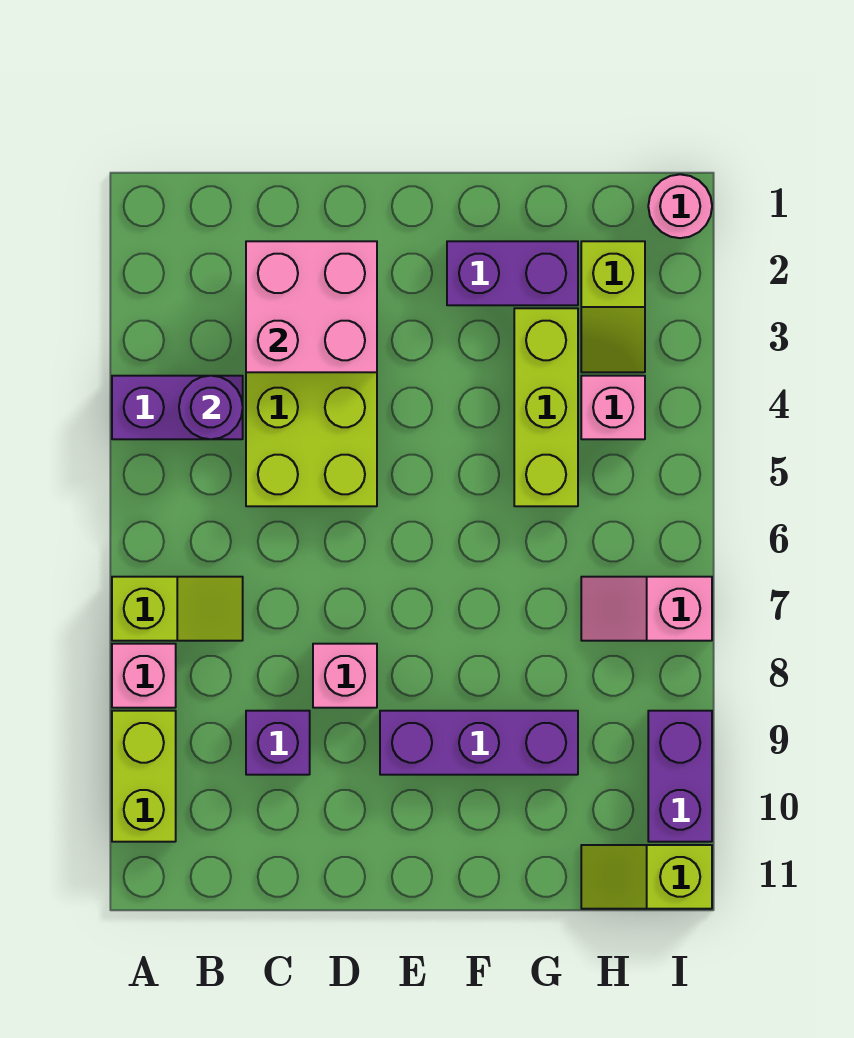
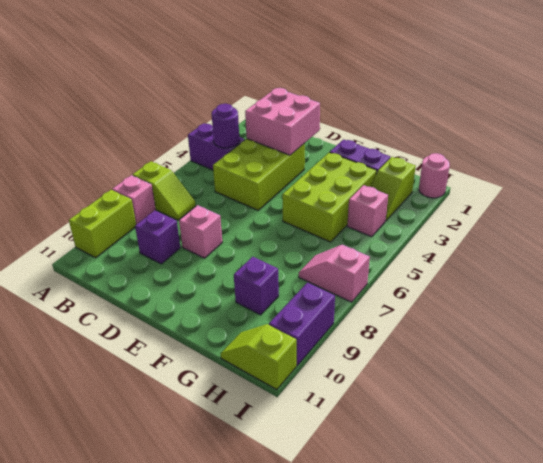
purple 1x3 brick [380,711,578,775] -> purple 1x1 brick [234,257,279,315]
lime 1x3 brick [514,308,578,506] -> lime 2x3 brick [282,152,377,242]

